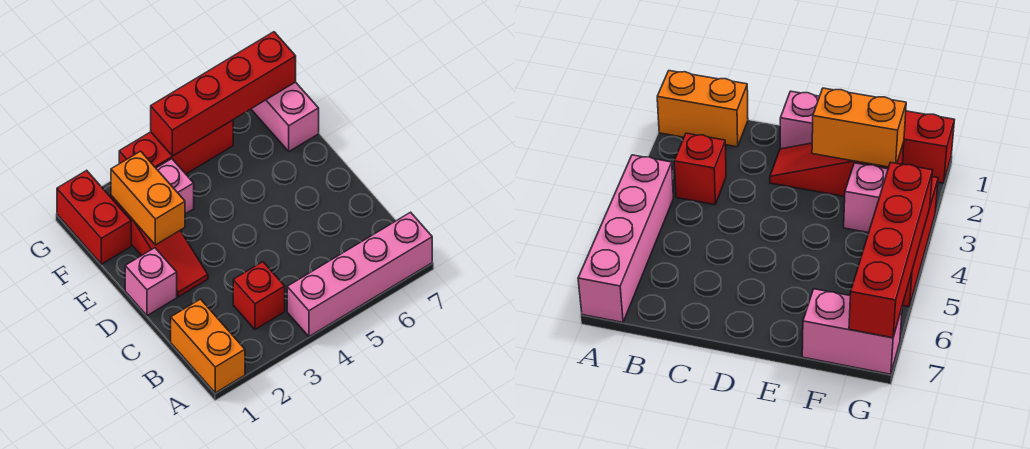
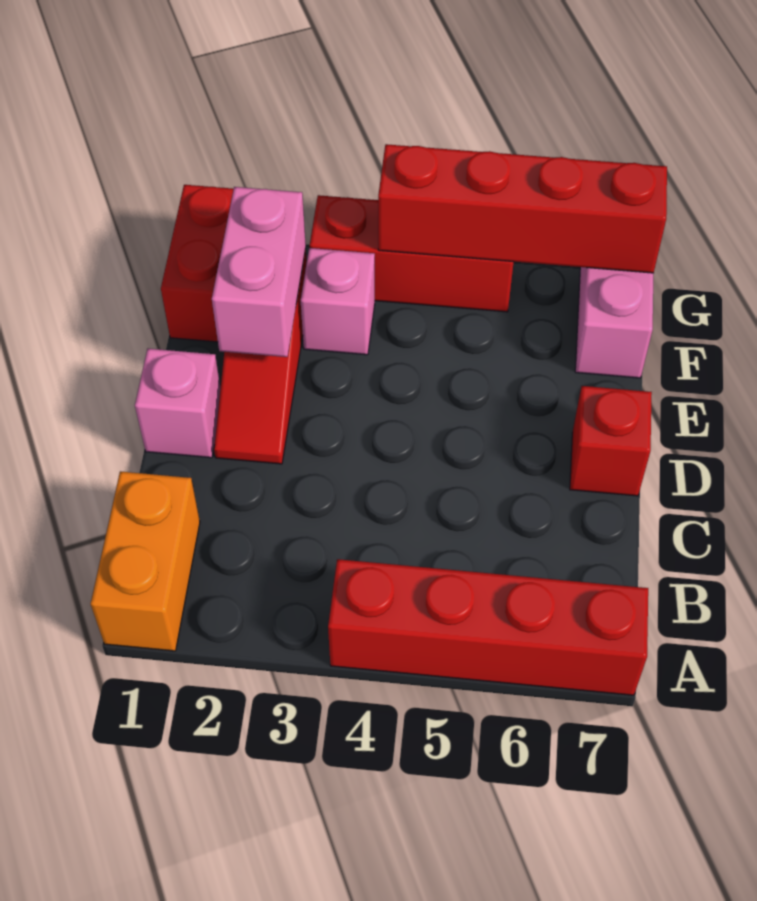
pink 1x4 brick [287,212,432,336] -> red 1x4 brick [328,559,648,695]
red 1x1 brick [233,262,285,330] -> red 1x1 brick moved to [570,386,652,496]
orange 1x2 brick [111,151,185,245] -> pink 1x2 brick [212,187,306,357]

